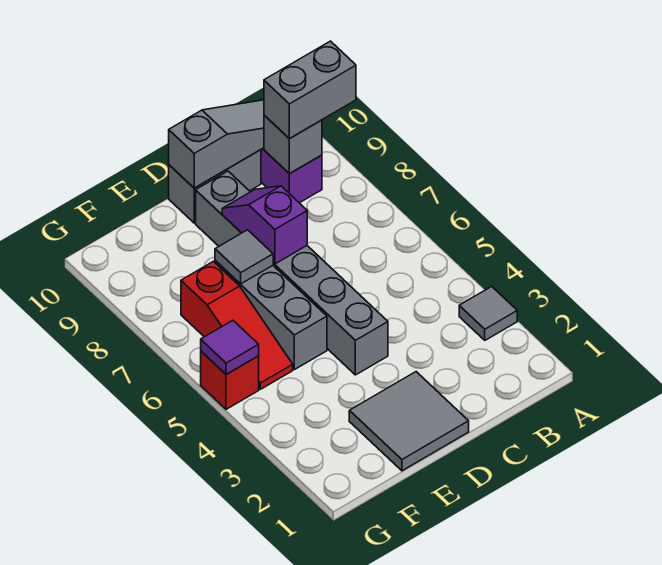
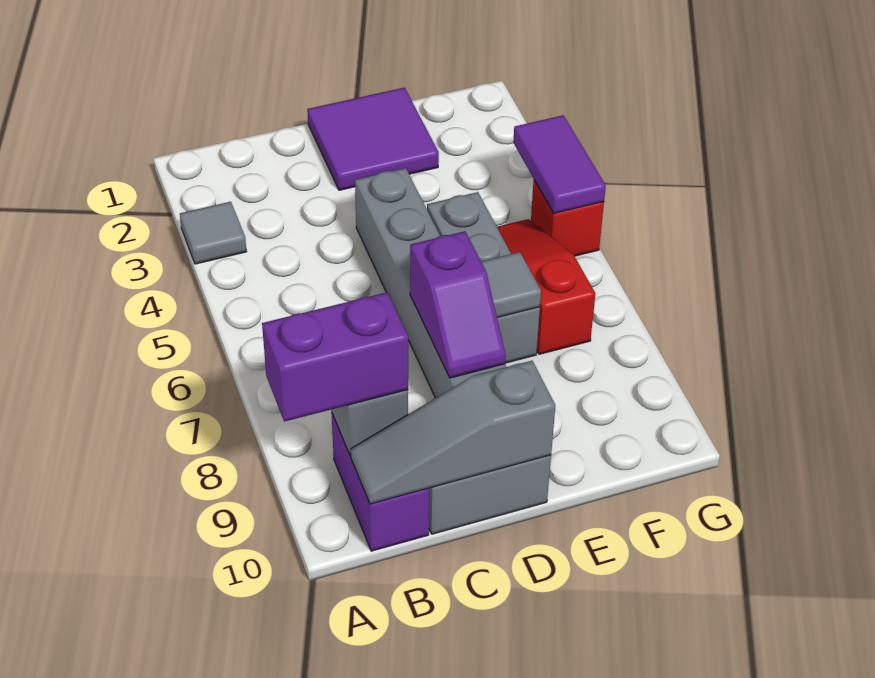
grey 1x2 brick [264,41,356,139] -> purple 1x2 brick [262,292,408,422]
grey 2x2 tile [349,372,469,471] -> purple 2x2 tile [307,88,439,190]
purple 1x1 tile [201,321,259,374] -> purple 1x2 tile [513,115,606,214]

